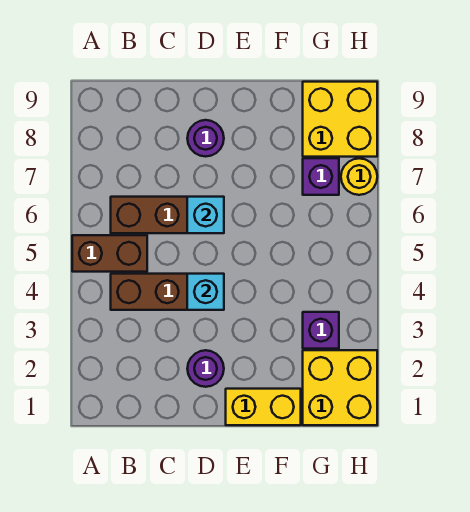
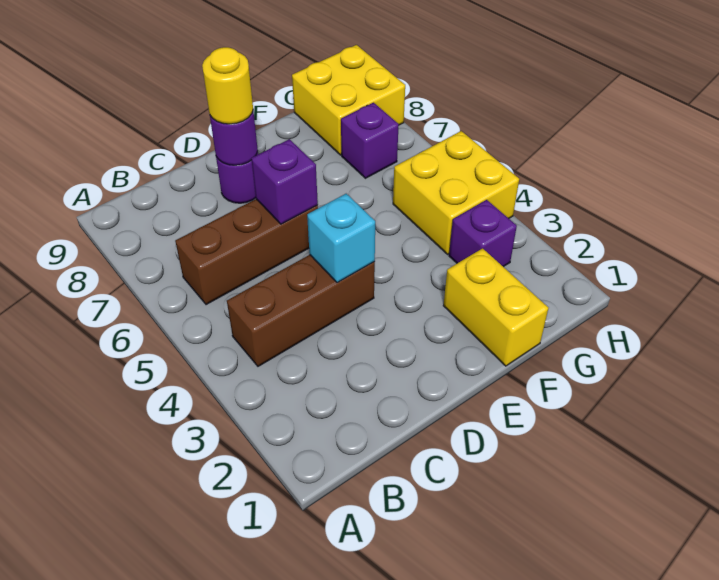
brown 1x2 brick [72,235,147,272] -> none
purple 1x1 round brick [187,350,224,387] -> purple 1x1 round brick moved to [210,111,258,165]
cyan 1x1 brick [187,197,224,233] -> purple 1x1 brick [251,139,318,224]
yellow 1x2 brick [226,389,301,425] -> yellow 1x2 brick turned to [443,248,548,366]
yellow 2x2 brick [303,350,377,425] -> yellow 2x2 brick moved to [393,131,519,254]
yellow 1x1 round brick [341,158,377,195] -> yellow 1x1 round brick moved to [202,47,253,124]

